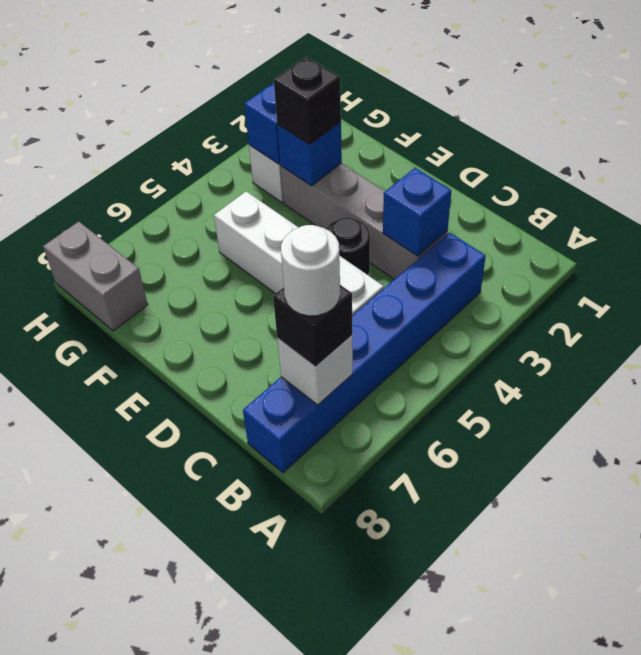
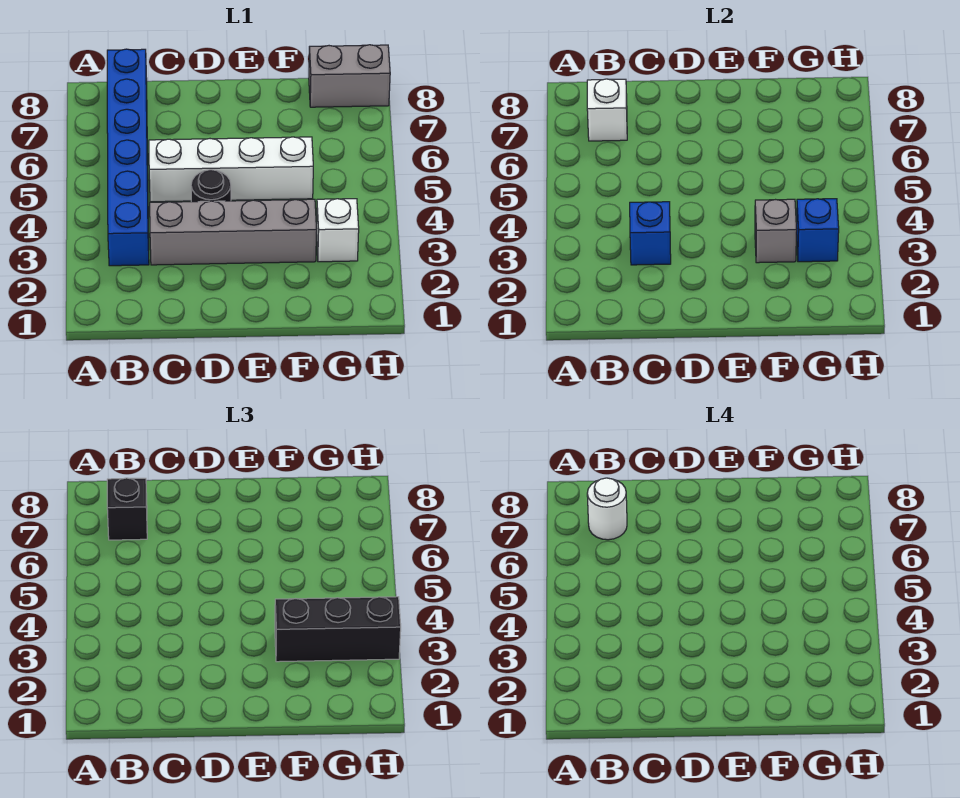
blue 1x1 brick [277,122,342,186] -> grey 1x1 brick [755,199,797,263]
black 1x1 brick [274,57,341,145] -> black 1x3 brick [275,597,401,662]

